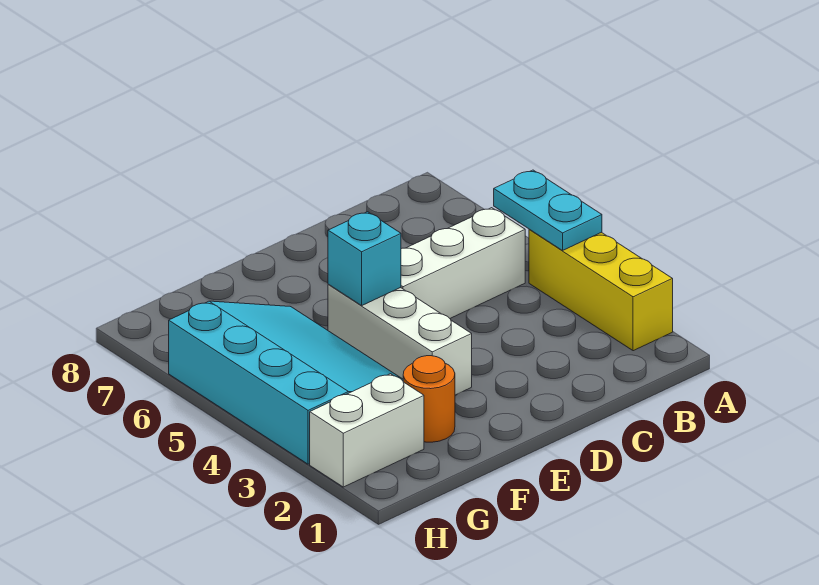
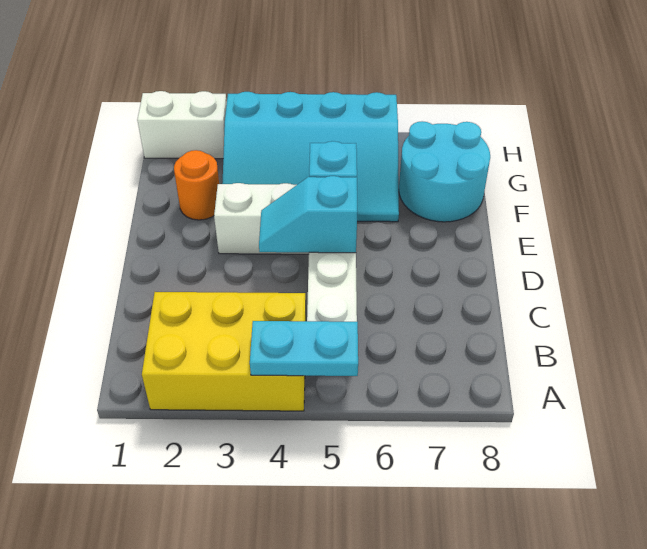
yellow 1x3 brick [529,229,673,351] -> yellow 2x3 brick [142,292,306,411]
none -> cyan 1x2 slope [259,176,358,253]
none -> cyan 2x2 round brick [399,121,490,222]
white 1x2 brick [310,374,424,487] -> white 1x2 brick turned to [137,91,227,159]

